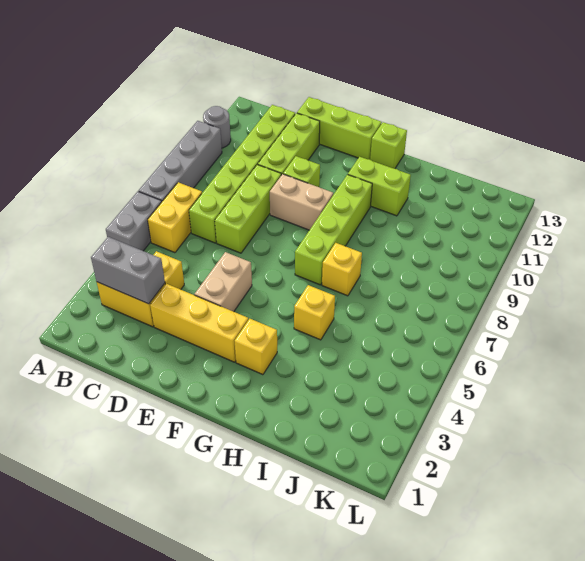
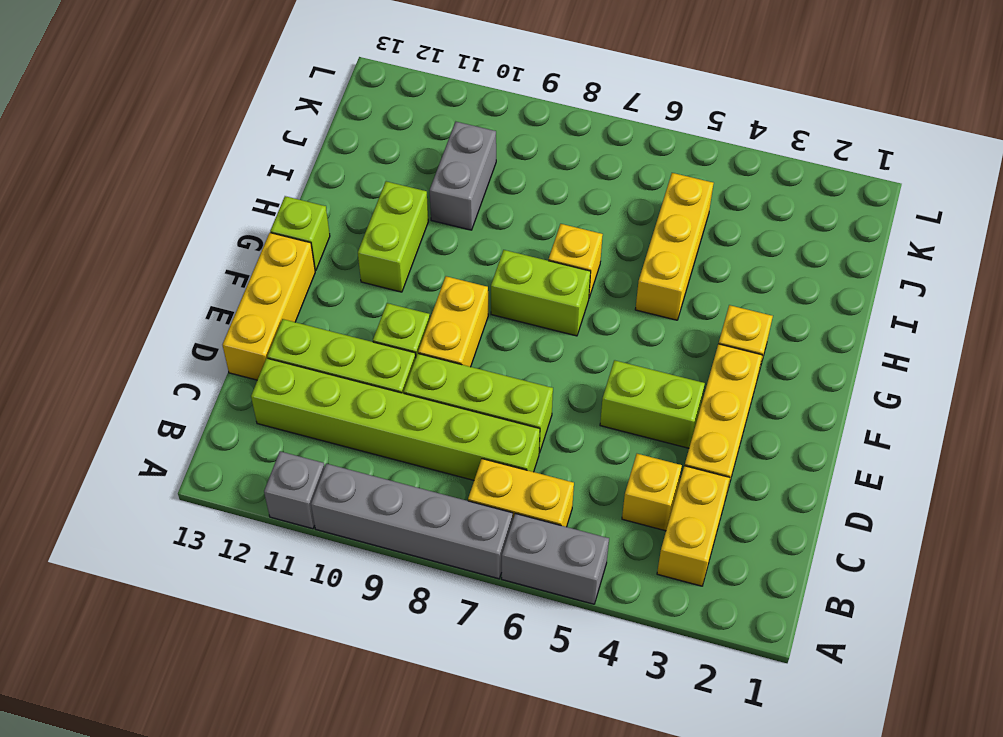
grey 1x1 round brick [203,106,231,148] -> grey 1x1 brick [264,451,325,529]
grey 1x2 brick [91,237,165,304] -> grey 1x2 brick moved to [430,122,496,230]
lime 1x3 brick [297,97,382,160] -> yellow 1x3 brick [223,233,315,380]
tan 1x2 brick [194,252,252,312] -> lime 1x2 brick [600,360,705,448]
tan 1x2 brick [270,174,333,230] -> yellow 1x2 brick [418,276,488,367]
lime 1x4 brick [295,175,372,285] -> lime 1x2 brick [491,250,591,336]
yellow 1x1 brick [294,285,335,340] -> yellow 1x3 brick [635,173,714,320]

